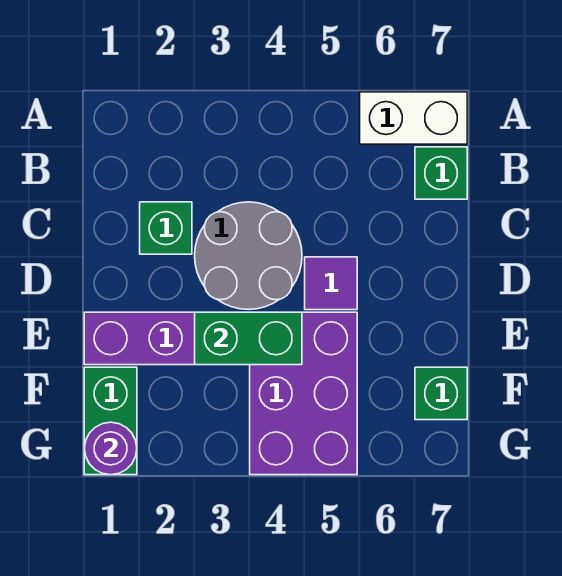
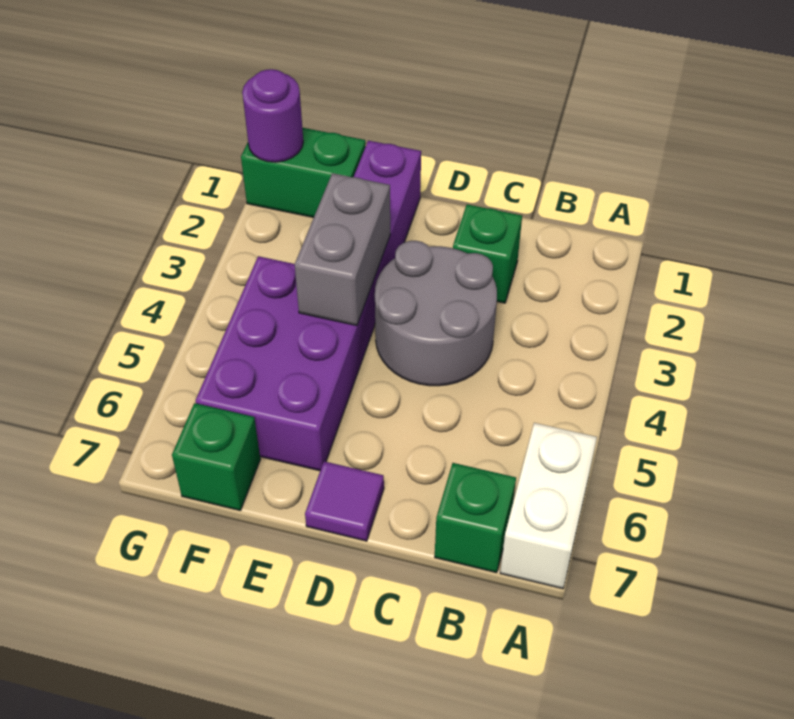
purple 1x1 tile [305,257,357,310] -> purple 1x1 tile moved to [305,461,384,541]
green 1x2 brick [195,312,302,365] -> grey 1x2 brick [295,173,390,326]
purple 2x3 brick [250,312,357,475] -> purple 2x3 brick turned to [196,256,375,471]

